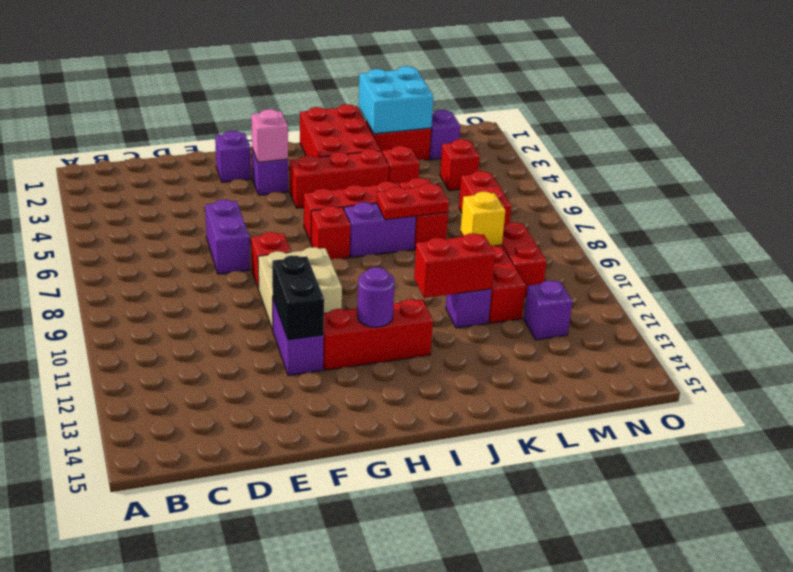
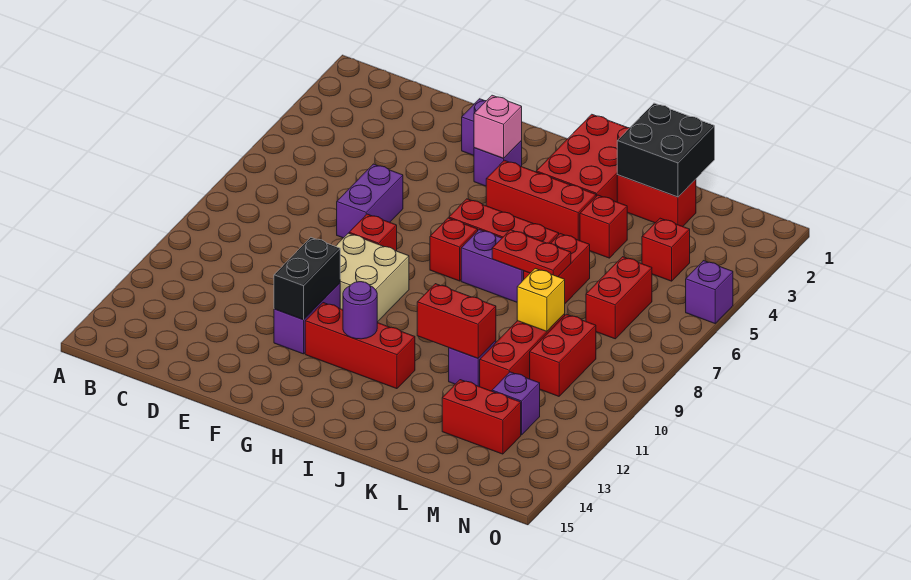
cyan 2x2 brick [359,66,433,134] -> black 2x2 brick [617,103,715,197]
none -> red 1x2 brick [442,380,521,454]
purple 1x1 brick [430,110,460,160] -> purple 1x1 brick moved to [686,261,733,323]

